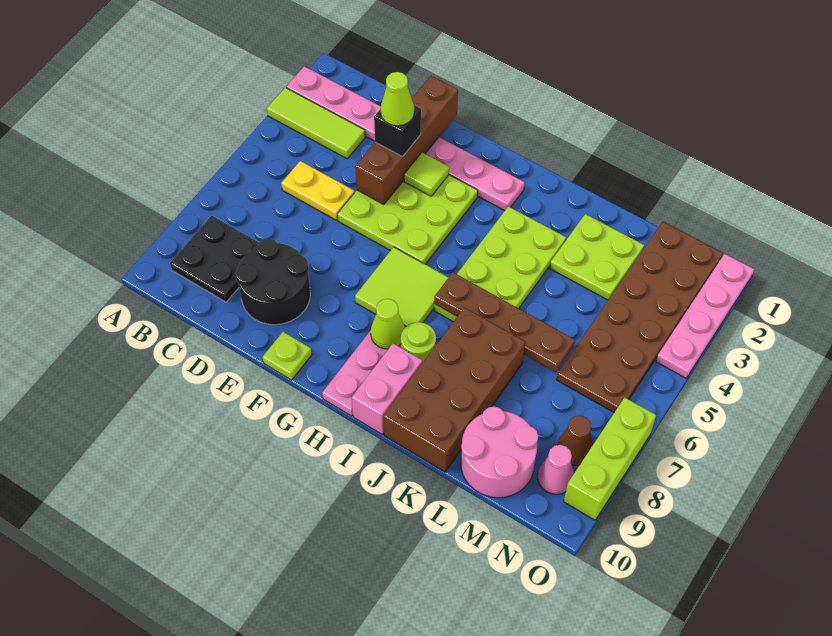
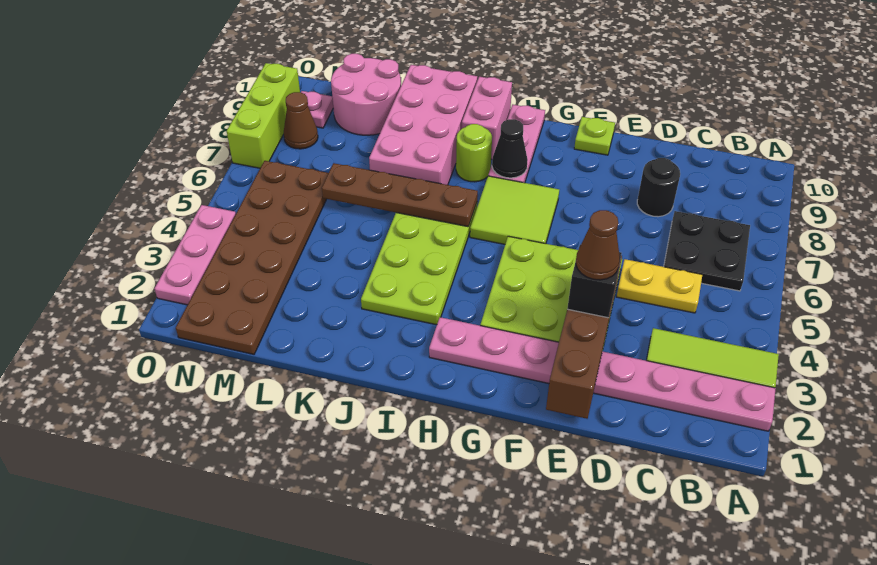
black 2x2 plate [170,216,259,302] -> black 2x2 plate moved to [664,211,750,291]
black 2x2 round brick [236,238,310,325] -> black 1x1 round brick [637,158,680,217]
lime 1x1 cone [380,72,414,126] -> brown 1x1 cone [576,210,620,280]
lime 1x1 tile [404,152,449,196] -> none
lime 1x1 cone [371,299,405,349] -> black 1x1 cone [492,119,528,178]
brown 2x4 brick [383,307,525,472] -> pink 2x4 brick [369,65,477,185]
lime 2x2 plate [550,214,644,300] -> none
pink 1x1 cone [538,445,574,494] -> pink 1x1 plate [301,91,333,128]
pink 1x4 plate [656,254,754,378] -> pink 1x3 plate [154,205,236,305]

